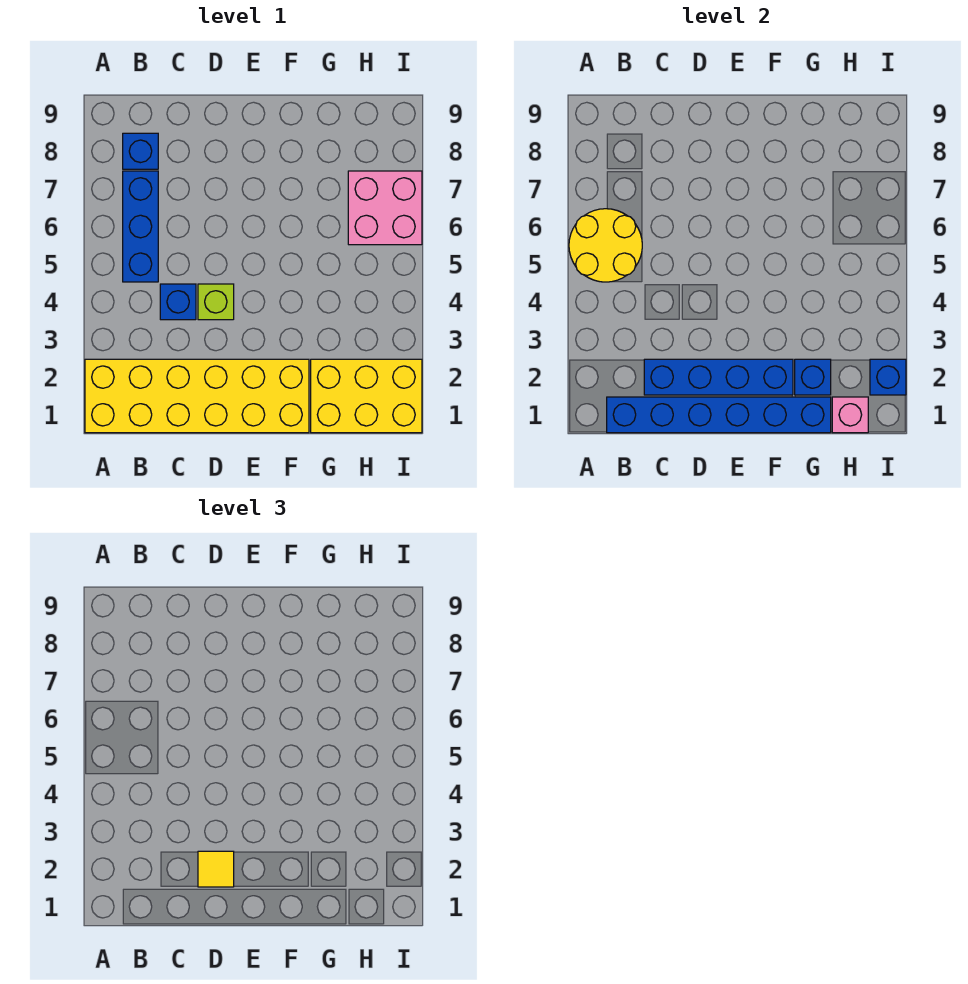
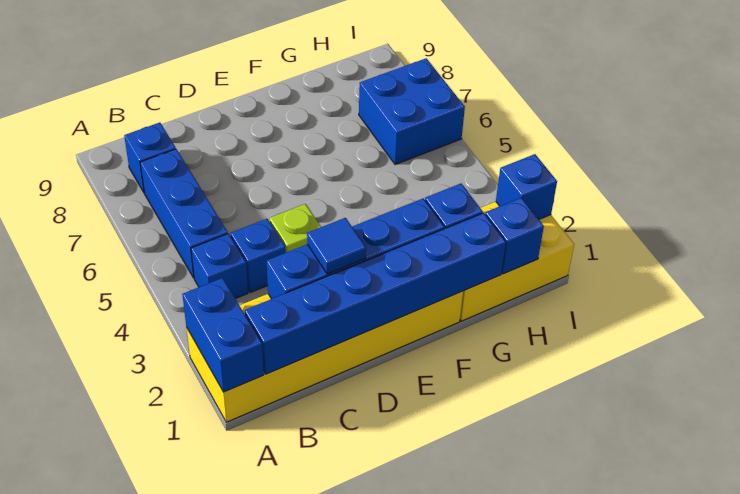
none -> blue 1x2 brick [182,278,264,392]
yellow 2x2 round brick [569,209,642,282] -> none
none -> blue 1x1 brick [191,234,248,299]
yellow 1x1 tile [198,851,234,887] -> blue 1x1 tile [307,218,366,274]
pink 1x1 brick [832,397,868,433] -> blue 1x1 brick [485,198,544,274]
pink 2x2 brick [348,171,422,245] -> blue 2x2 brick [359,58,465,165]

